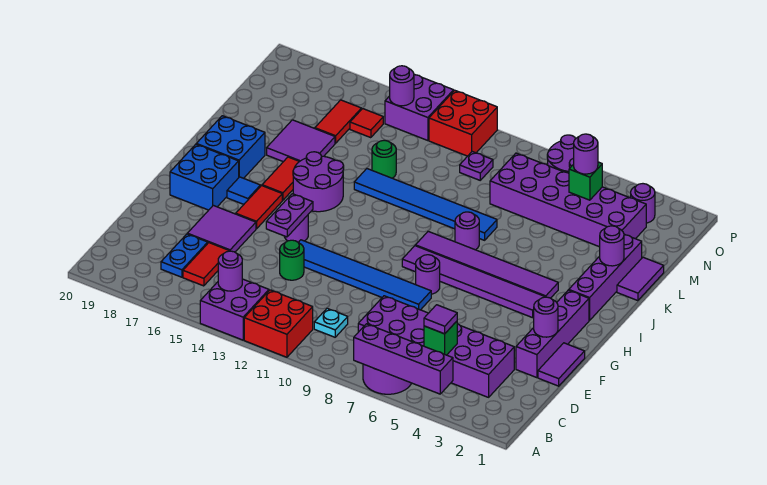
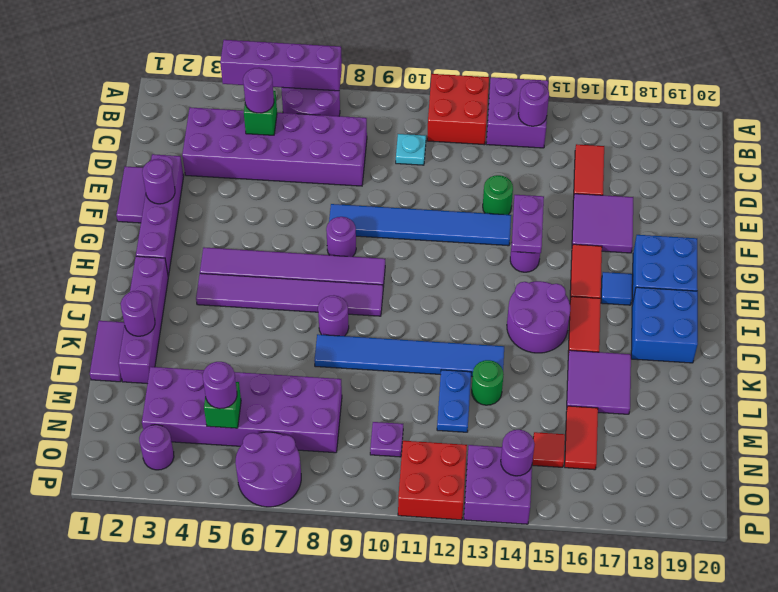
purple 1x1 tile [424,305,457,334] -> purple 1x1 round brick [243,68,274,113]
blue 1x2 plate [161,234,208,277] -> blue 1x2 plate moved to [437,370,471,432]

